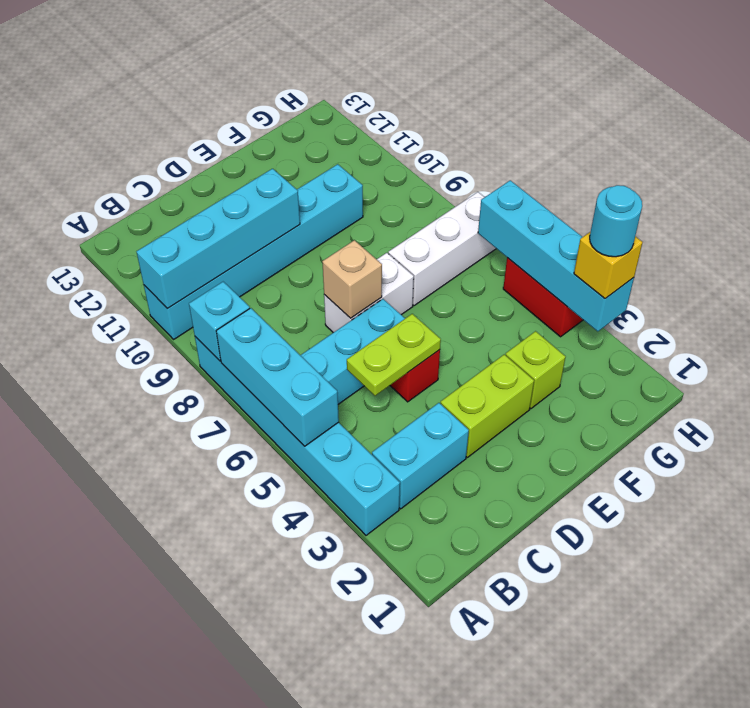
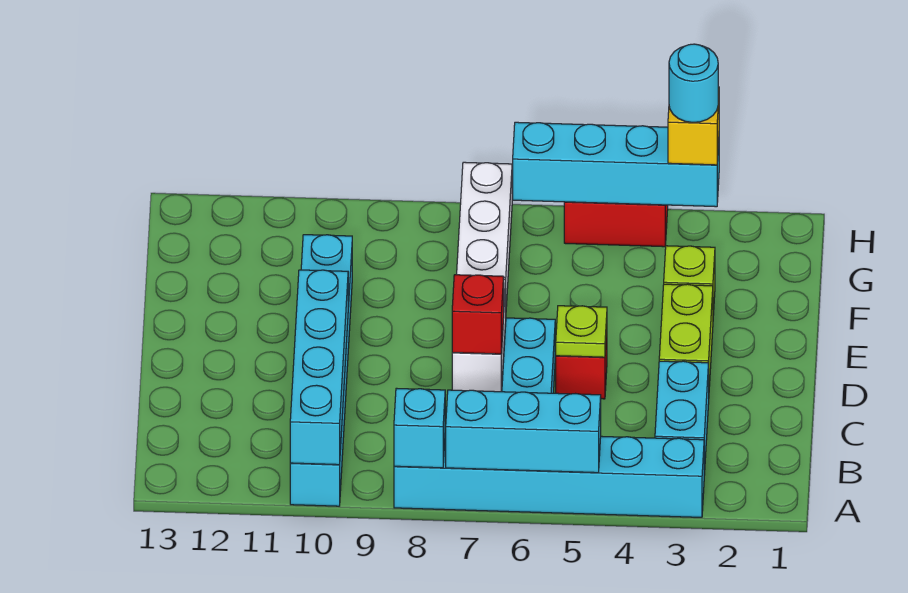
lime 1x2 plate [347,314,441,396] -> lime 1x1 plate [556,306,607,357]
tan 1x1 brick [322,240,382,318] -> red 1x1 brick [452,275,504,354]

